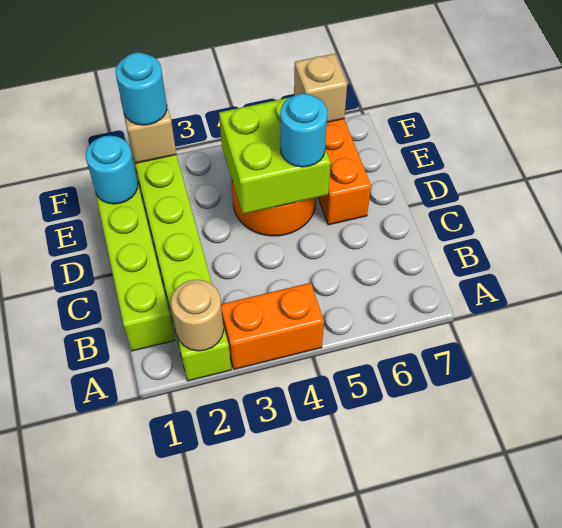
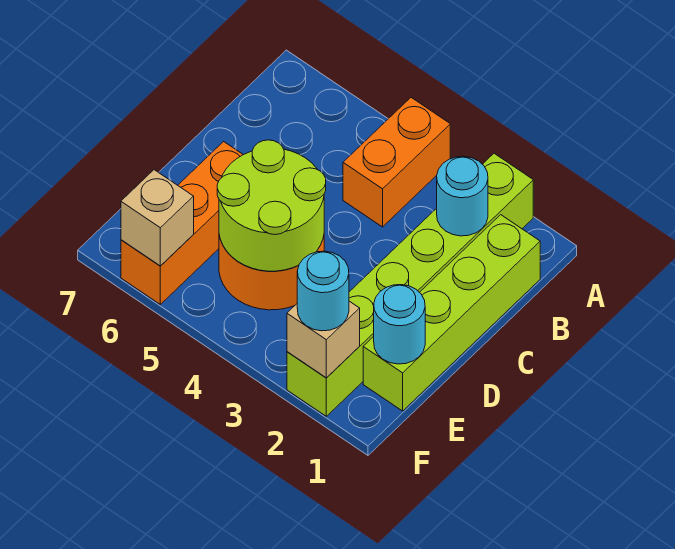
tan 1x1 round brick [171,280,224,351] -> none
orange 1x2 brick [221,283,324,369] -> orange 1x2 brick turned to [343,98,450,227]
lime 2x2 brick [219,98,331,214] -> lime 2x2 round brick [217,140,326,271]
cyan 1x1 round brick [280,94,327,167] -> cyan 1x1 round brick moved to [437,156,488,236]

